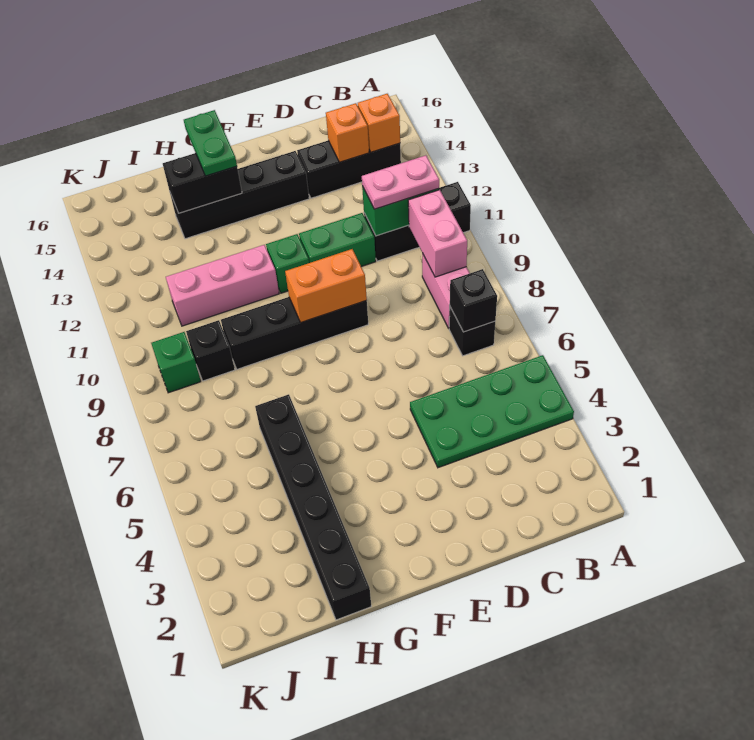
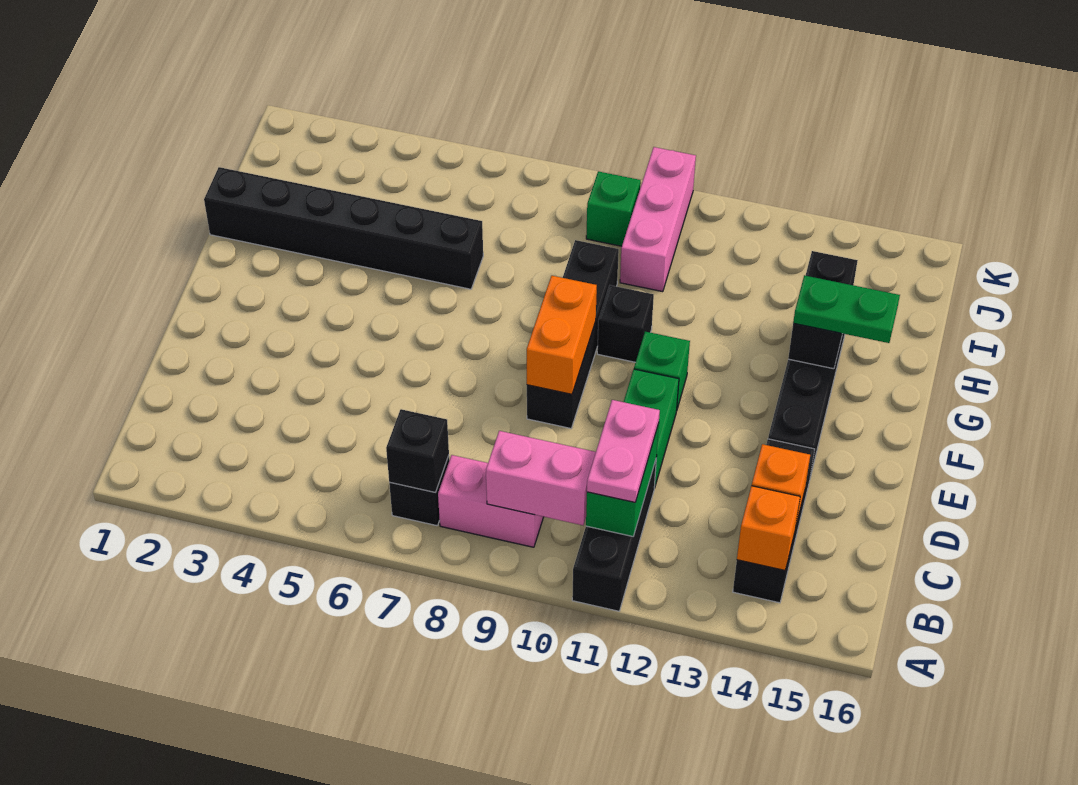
green 2x4 plate [410,355,574,468] -> none
pink 1x3 brick [166,245,279,326] -> pink 1x3 brick moved to [620,147,696,292]
black 1x1 brick [186,320,235,381] -> black 1x1 brick moved to [597,285,654,362]

